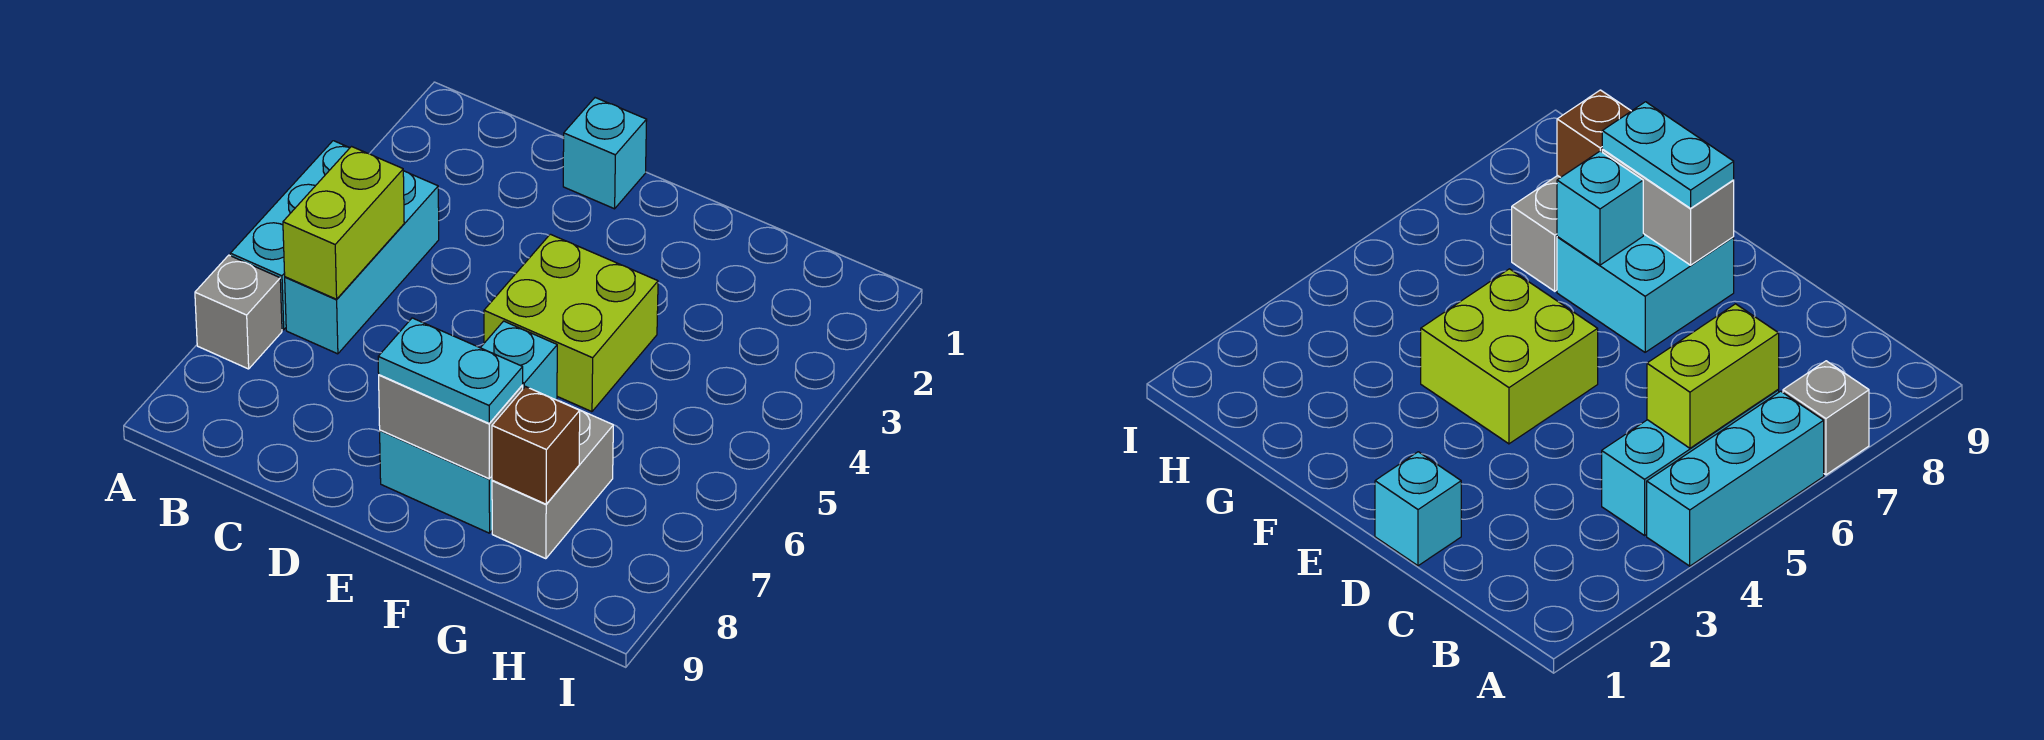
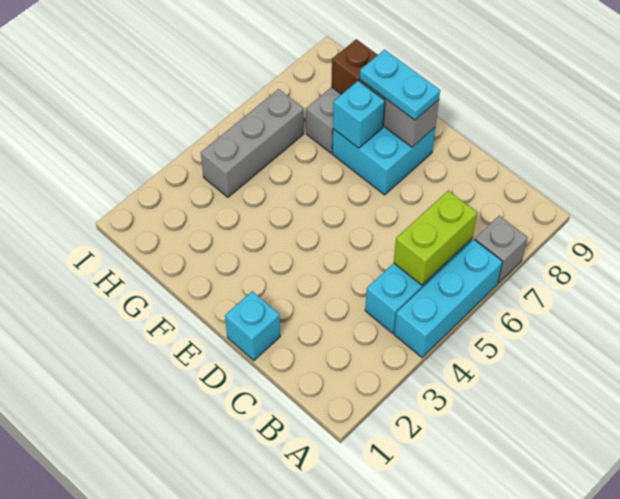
lime 2x2 brick [484,234,658,412] -> none
none -> grey 1x3 brick [201,89,304,197]

